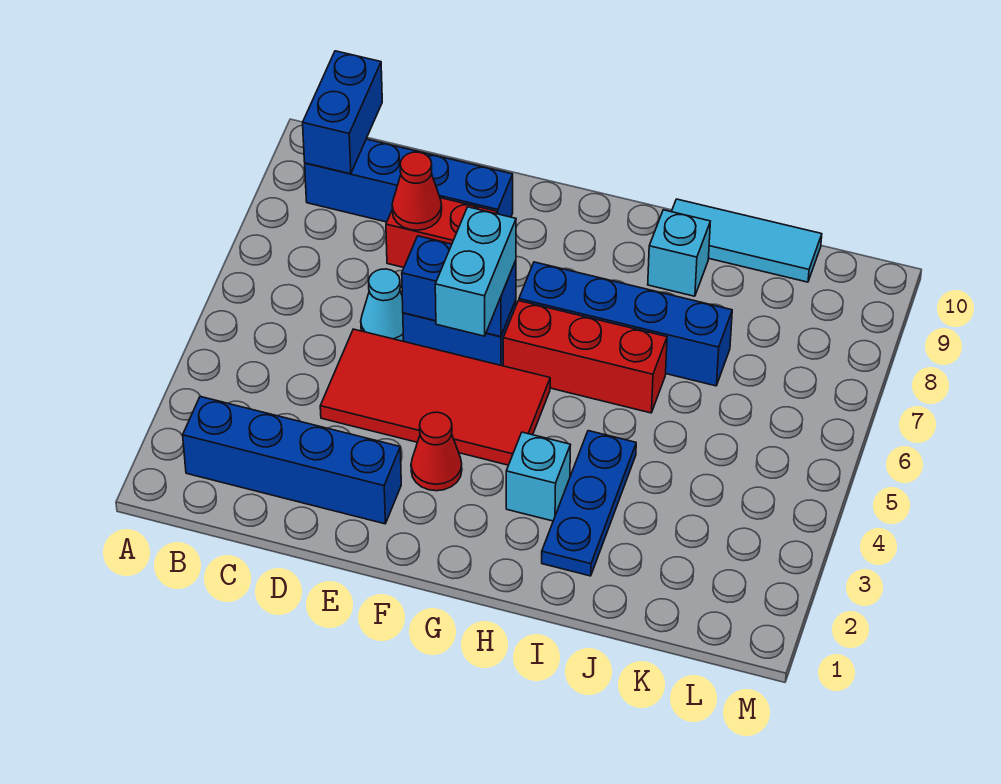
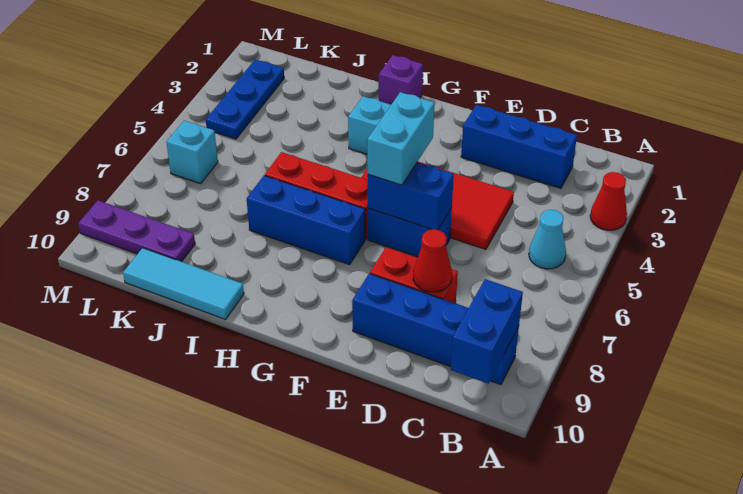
blue 1x4 brick [183,396,401,524] -> blue 1x3 brick [461,105,577,188]
cyan 1x1 cone [361,269,404,341] -> cyan 1x1 cone moved to [529,210,566,269]
red 1x1 cone [411,412,462,491] -> red 1x1 cone moved to [590,172,627,230]
blue 1x4 brick [519,262,732,386] -> blue 1x3 brick [247,175,365,265]
none -> purple 1x1 brick [379,55,423,105]
blue 1x3 plate [542,431,636,576] -> blue 1x3 plate moved to [206,60,284,139]
cyan 1x1 brick [648,210,710,296] -> cyan 1x1 brick moved to [166,121,218,184]
none -> purple 1x3 plate [78,200,195,262]

